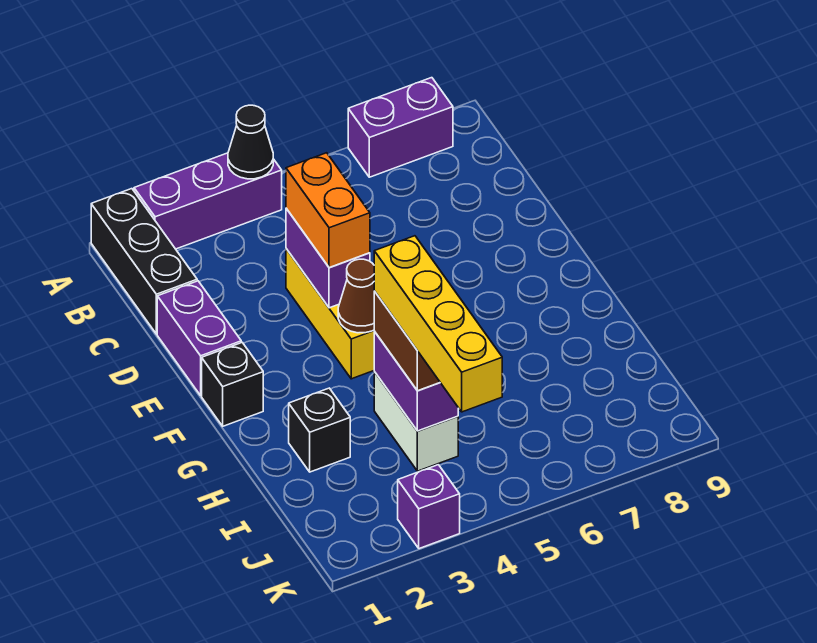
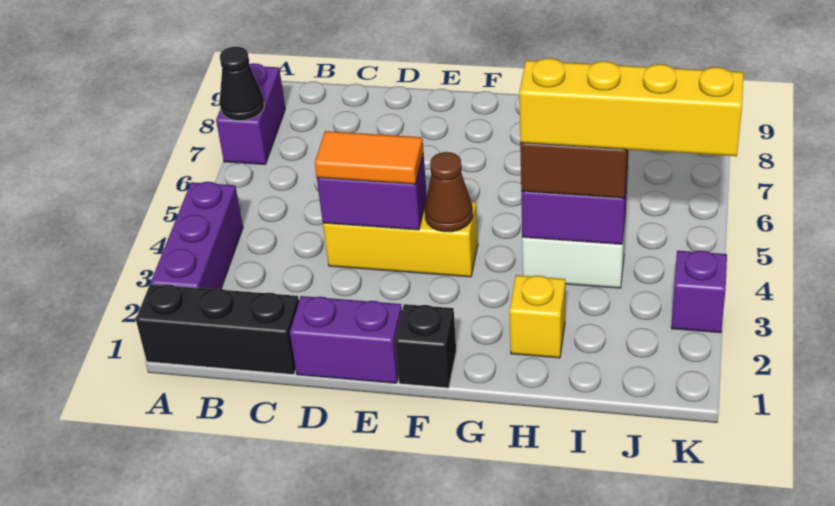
black 1x1 cone [228,105,273,179] -> black 1x1 cone moved to [220,47,264,121]
orange 1x2 brick [286,153,370,268] -> orange 1x2 tile [315,131,424,184]
black 1x1 brick [289,388,350,472] -> yellow 1x1 brick [509,275,565,358]

